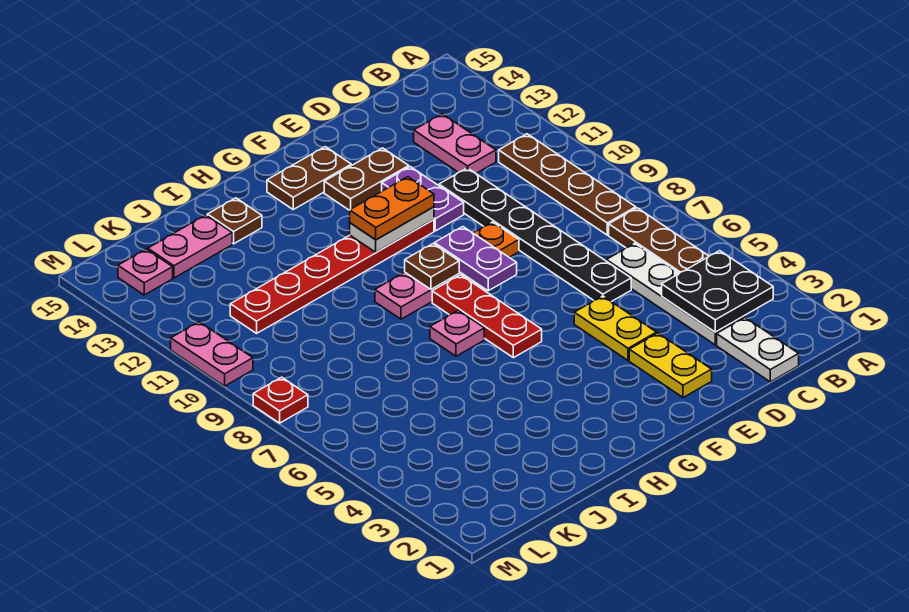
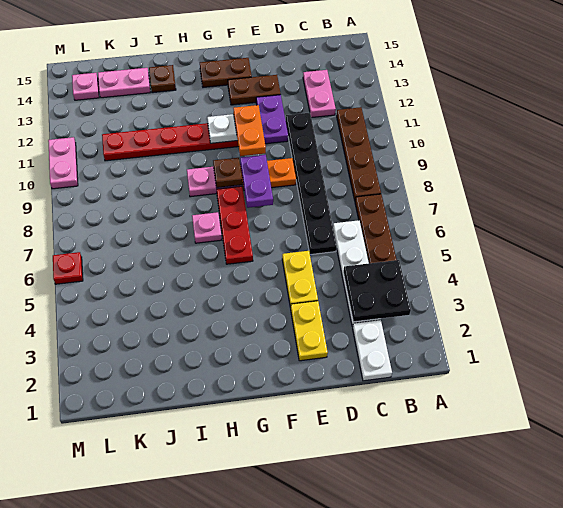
orange 1x2 plate [350,177,434,240] -> orange 1x2 plate turned to [233,105,266,156]
red 1x1 plate [253,377,308,423] -> red 1x1 plate moved to [53,252,83,284]

